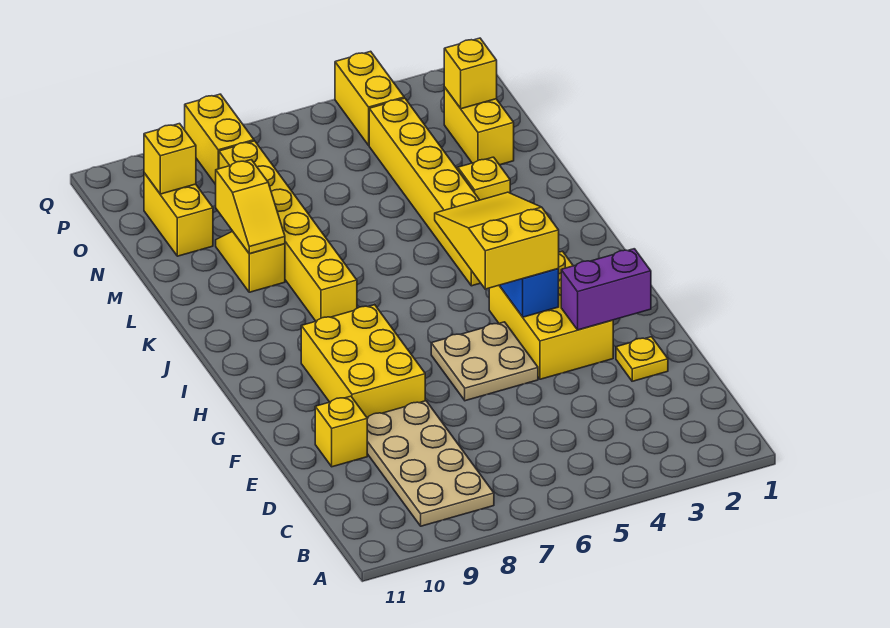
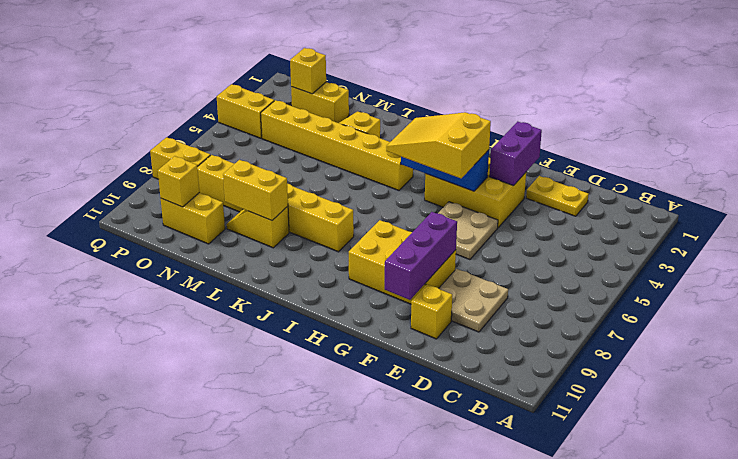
tan 2x4 plate [367,401,494,526] -> tan 2x2 plate [439,269,508,332]
yellow 1x1 plate [616,337,668,381] -> yellow 1x2 plate [526,176,589,216]
none -> purple 1x3 brick [385,212,457,300]
yellow 1x2 slope [216,160,285,254] -> yellow 1x2 brick [223,160,288,221]

